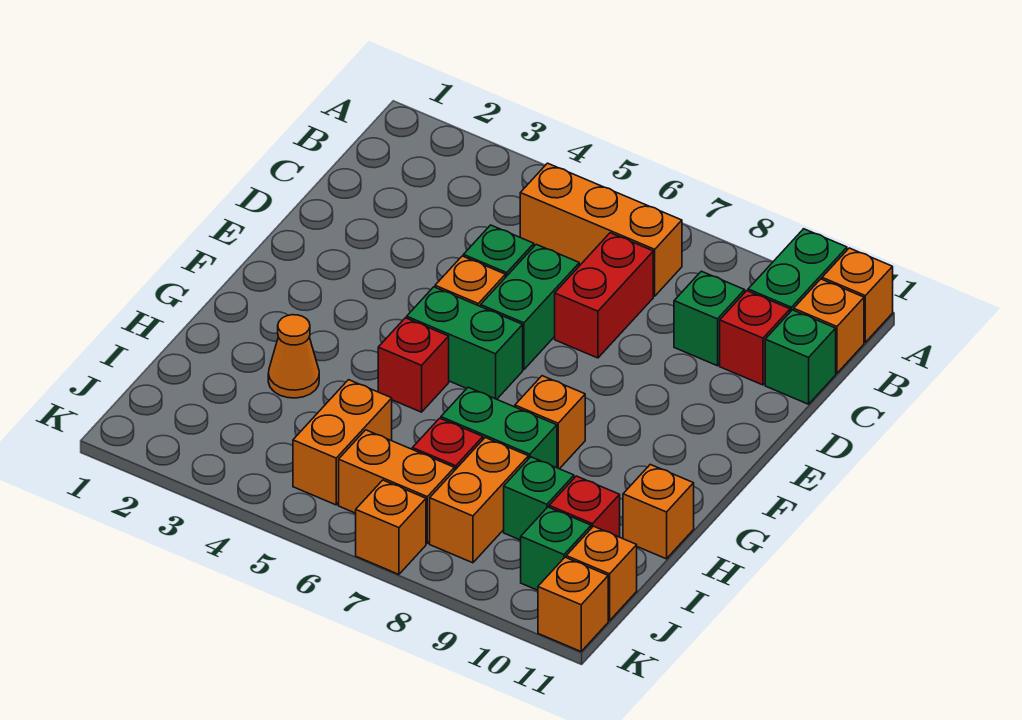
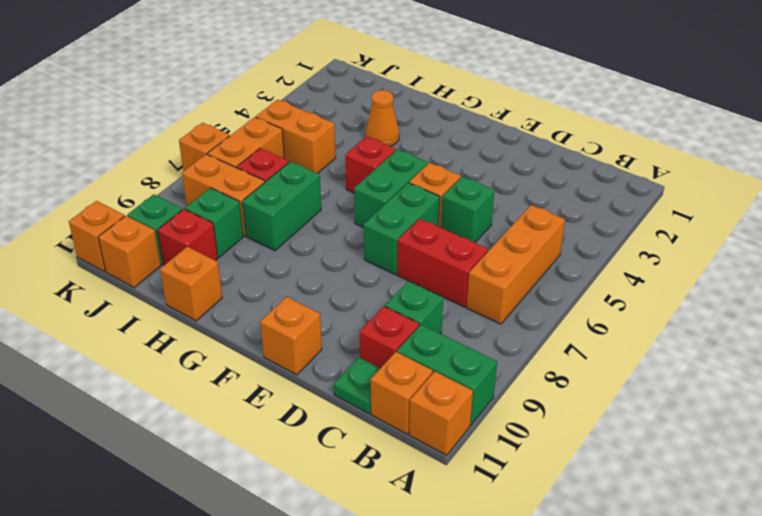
green 1x1 brick [765,310,836,404] -> green 1x1 plate [334,358,380,414]
green 1x2 brick [481,244,579,370] -> green 1x2 brick turned to [364,183,440,275]
orange 1x1 brick [515,376,585,469] -> orange 1x1 brick moved to [260,297,322,375]

